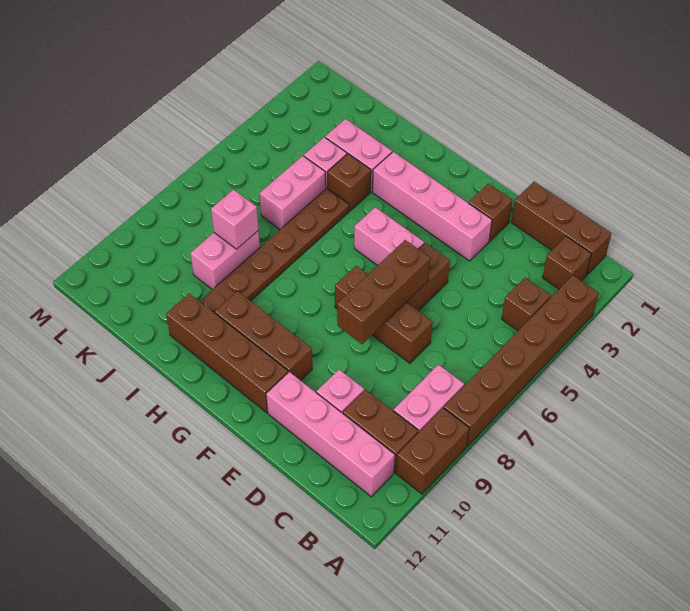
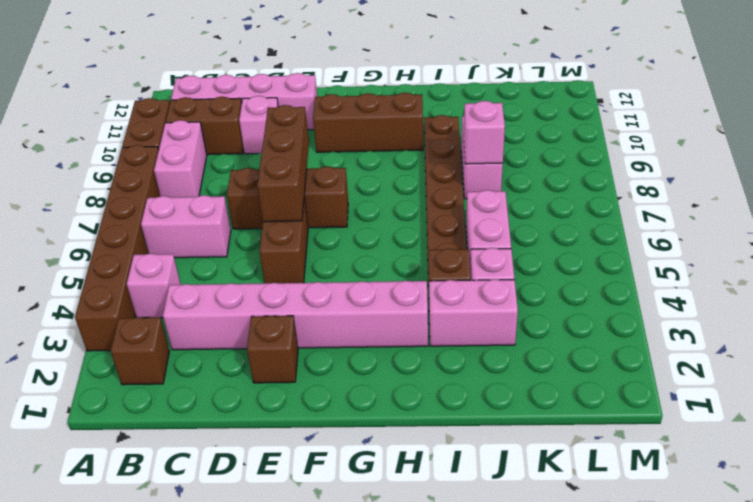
brown 1x3 brick [511,182,611,274] -> none
brown 1x1 brick [502,278,551,331] -> pink 1x1 brick [127,254,181,318]
pink 1x4 brick [373,152,492,261] -> pink 1x6 brick [163,281,428,350]
pink 1x2 brick [354,207,424,266] -> pink 1x2 brick moved to [141,195,231,258]
brown 1x4 brick [166,294,288,413] -> none

